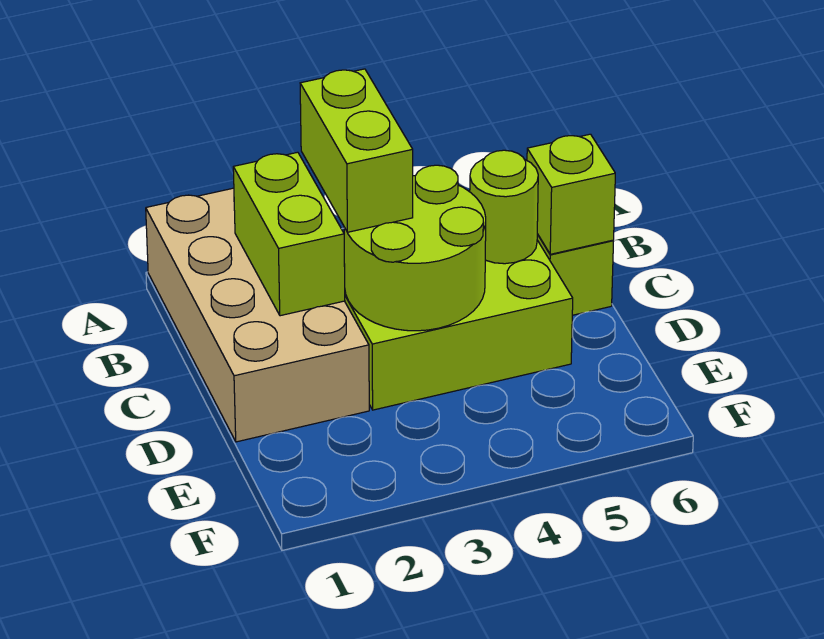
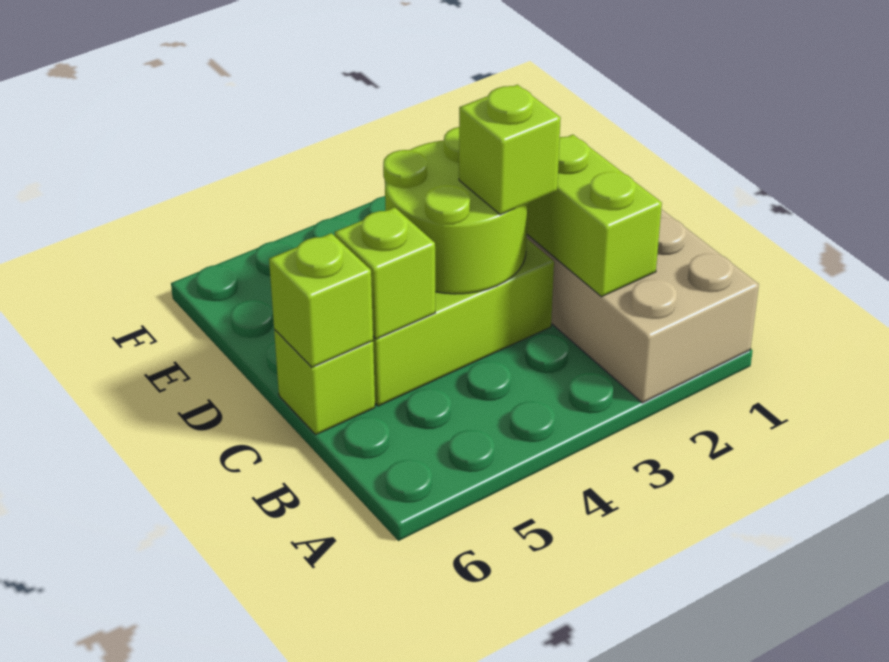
lime 1x2 brick [300,69,413,232] -> lime 1x1 brick [459,85,561,215]
lime 1x1 round brick [470,150,538,264] -> lime 1x1 brick [335,207,435,339]

